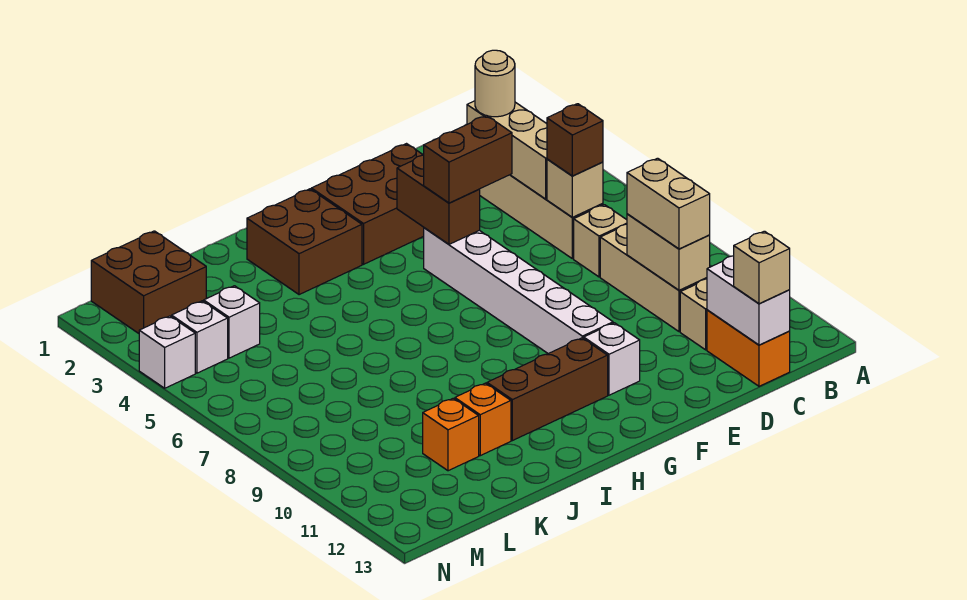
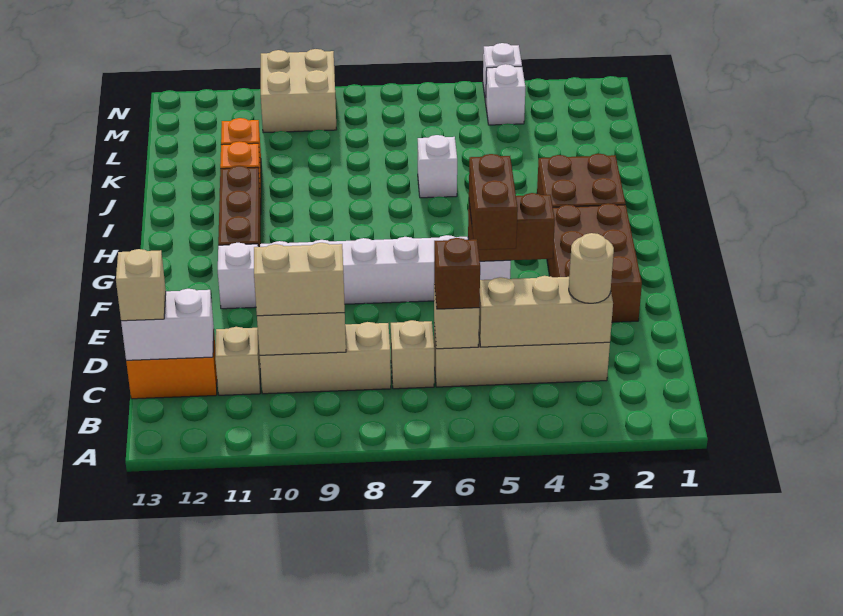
brown 2x2 brick [91,231,206,333] -> none
white 1x1 brick [204,286,260,358] -> white 1x1 brick moved to [418,135,457,198]
none -> tan 2x2 brick [261,49,337,133]

